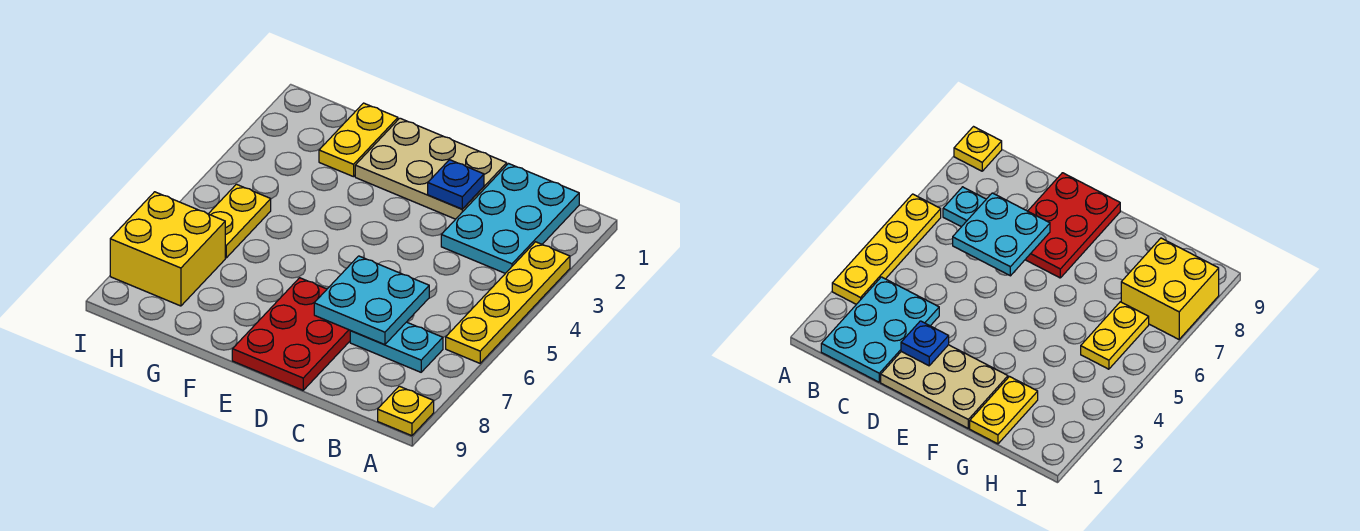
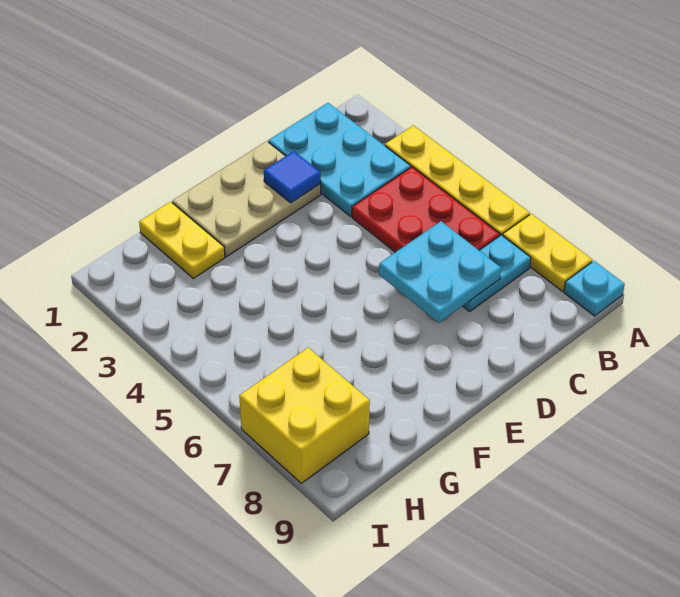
yellow 1x1 plate [378,386,434,436] -> cyan 1x1 plate [564,261,625,316]
blue 1x1 plate [428,160,484,209] -> blue 1x1 tile [264,151,321,203]
red 2x3 plate [232,278,350,390] -> red 2x3 plate moved to [352,167,500,252]
yellow 1x2 plate [209,184,271,258] -> yellow 1x2 plate moved to [503,214,592,291]

